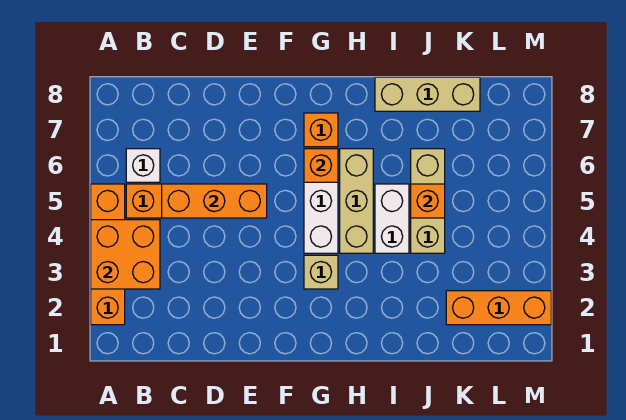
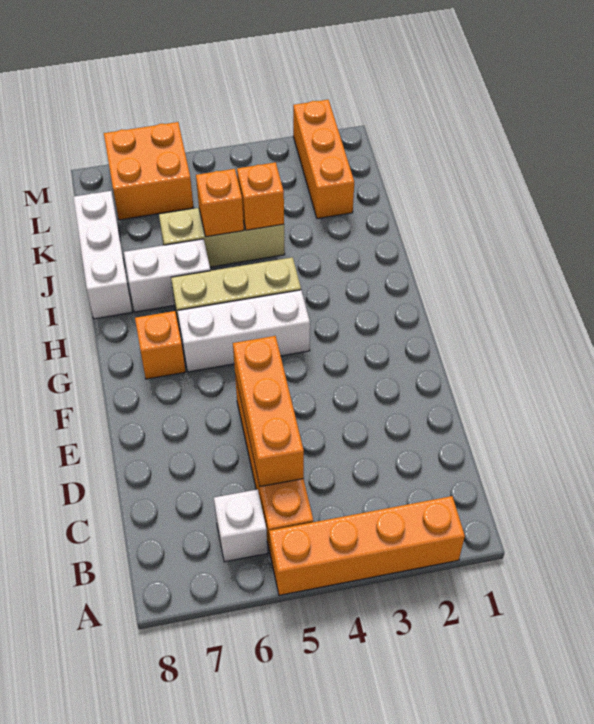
orange 2x2 brick [91,220,160,289] -> orange 2x2 brick moved to [104,122,193,220]
tan 1x1 brick [304,255,338,289] -> none
orange 1x1 brick [304,149,338,182] -> orange 1x1 brick moved to [237,162,284,230]
white 1x2 brick [375,184,409,253] -> white 1x2 brick moved to [124,239,210,312]
tan 1x3 brick [375,77,480,111] -> white 1x3 brick [73,191,132,319]

